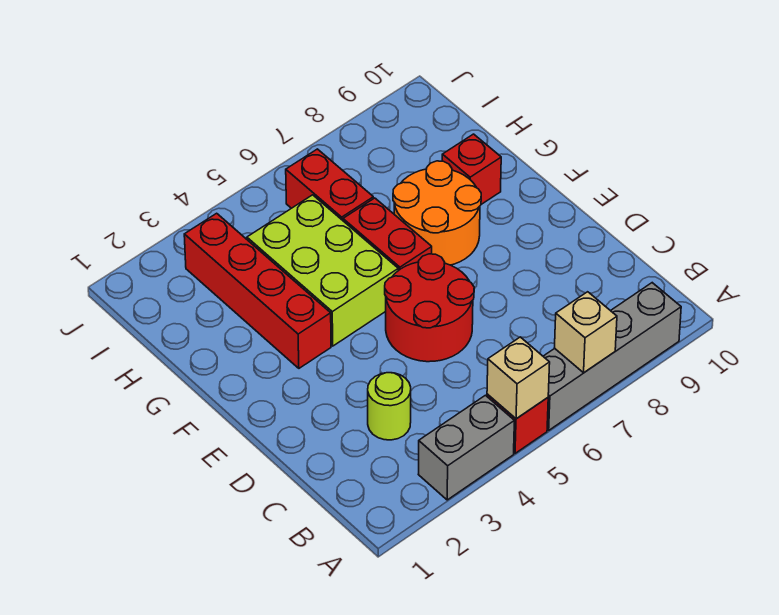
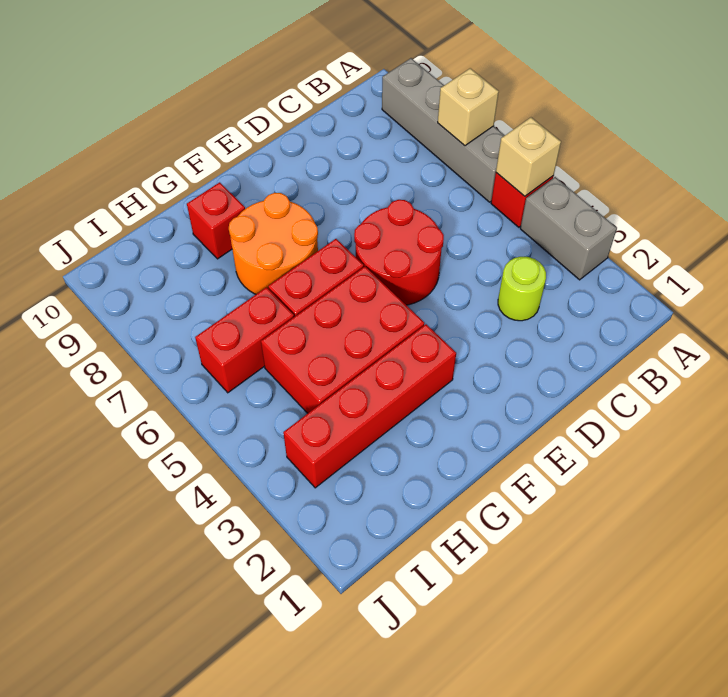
lime 2x3 brick [247,195,398,346] -> red 2x3 brick [261,267,424,413]

